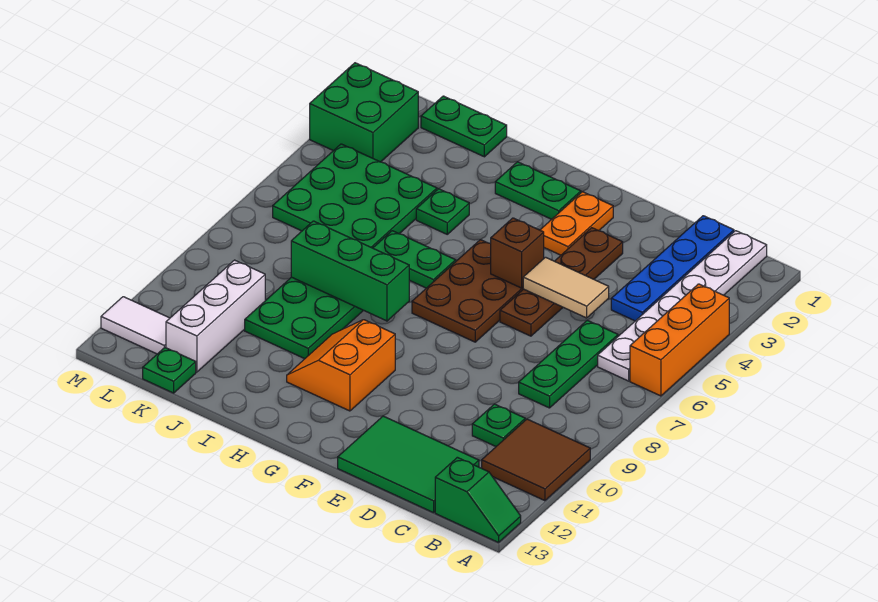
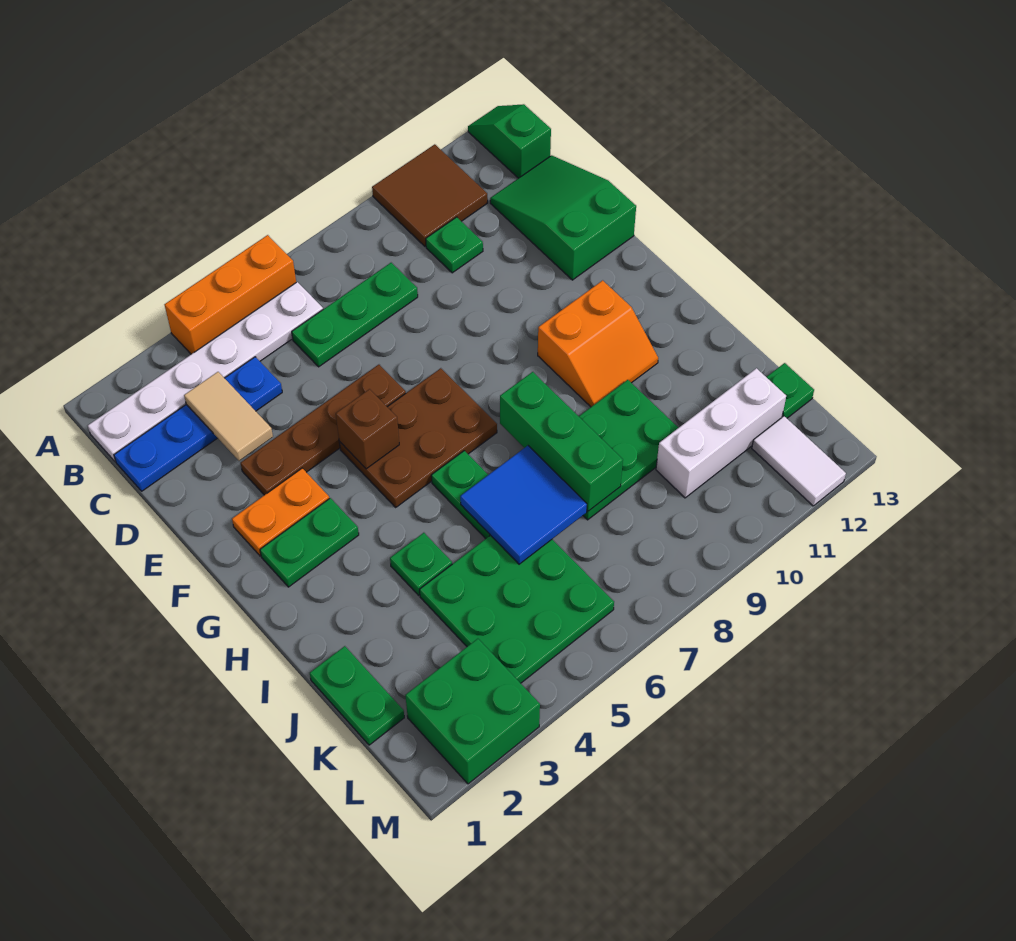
green 2x3 tile [338,416,479,513] -> green 2x3 slope [490,155,636,280]
tan 1x2 tile [523,257,609,318] -> tan 1x2 tile moved to [184,372,273,461]
green 1x2 plate [495,162,581,219] -> green 1x2 plate turned to [260,498,359,587]
none -> blue 2x2 tile [460,446,587,564]

